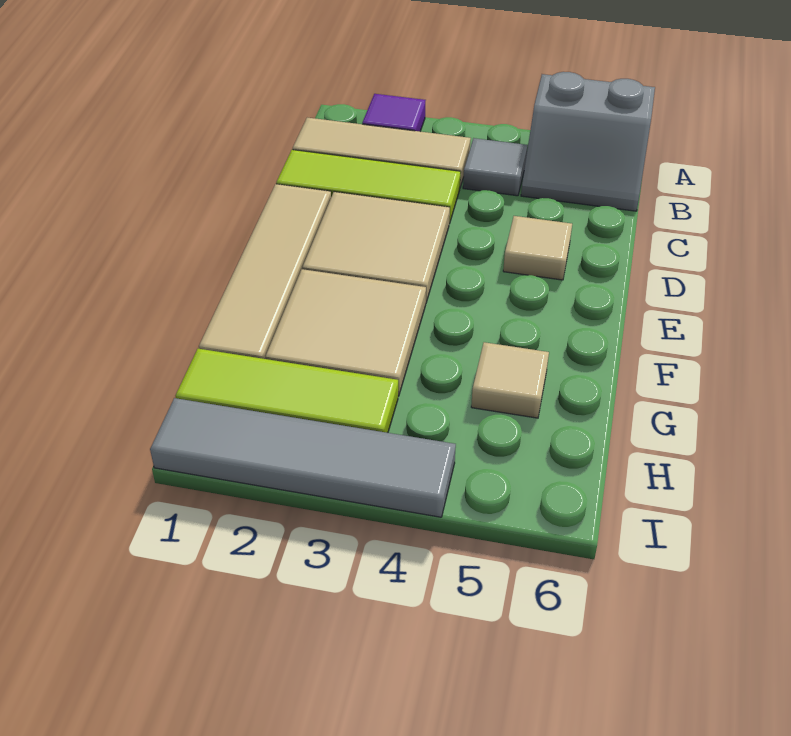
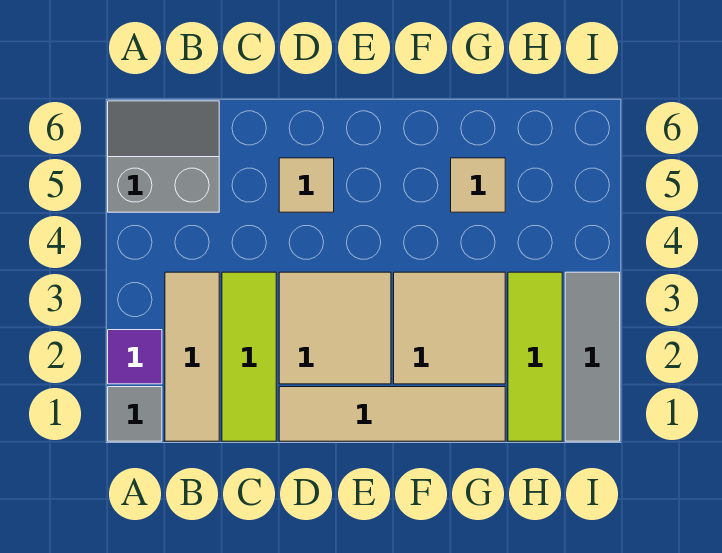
grey 2x2 slope [521,72,655,211] -> grey 2x2 slope turned to [108,101,219,212]
grey 1x1 tile [463,138,528,196] -> grey 1x1 tile moved to [108,387,162,441]
grey 1x4 tile [150,398,456,517] -> grey 1x3 tile [565,272,620,441]

